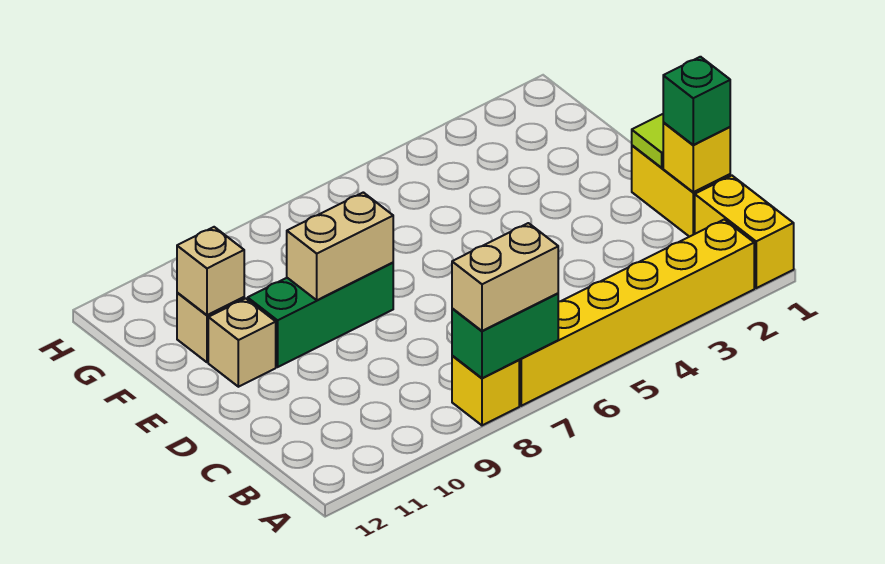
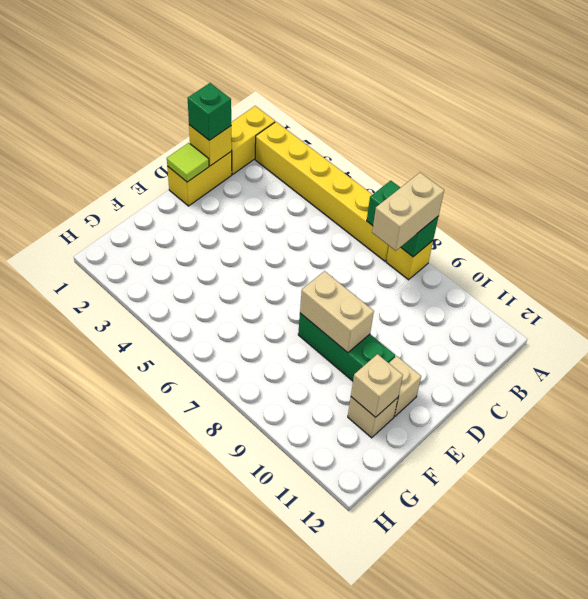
tan 1x2 brick [452,223,558,331] -> tan 1x2 brick turned to [372,173,444,251]

